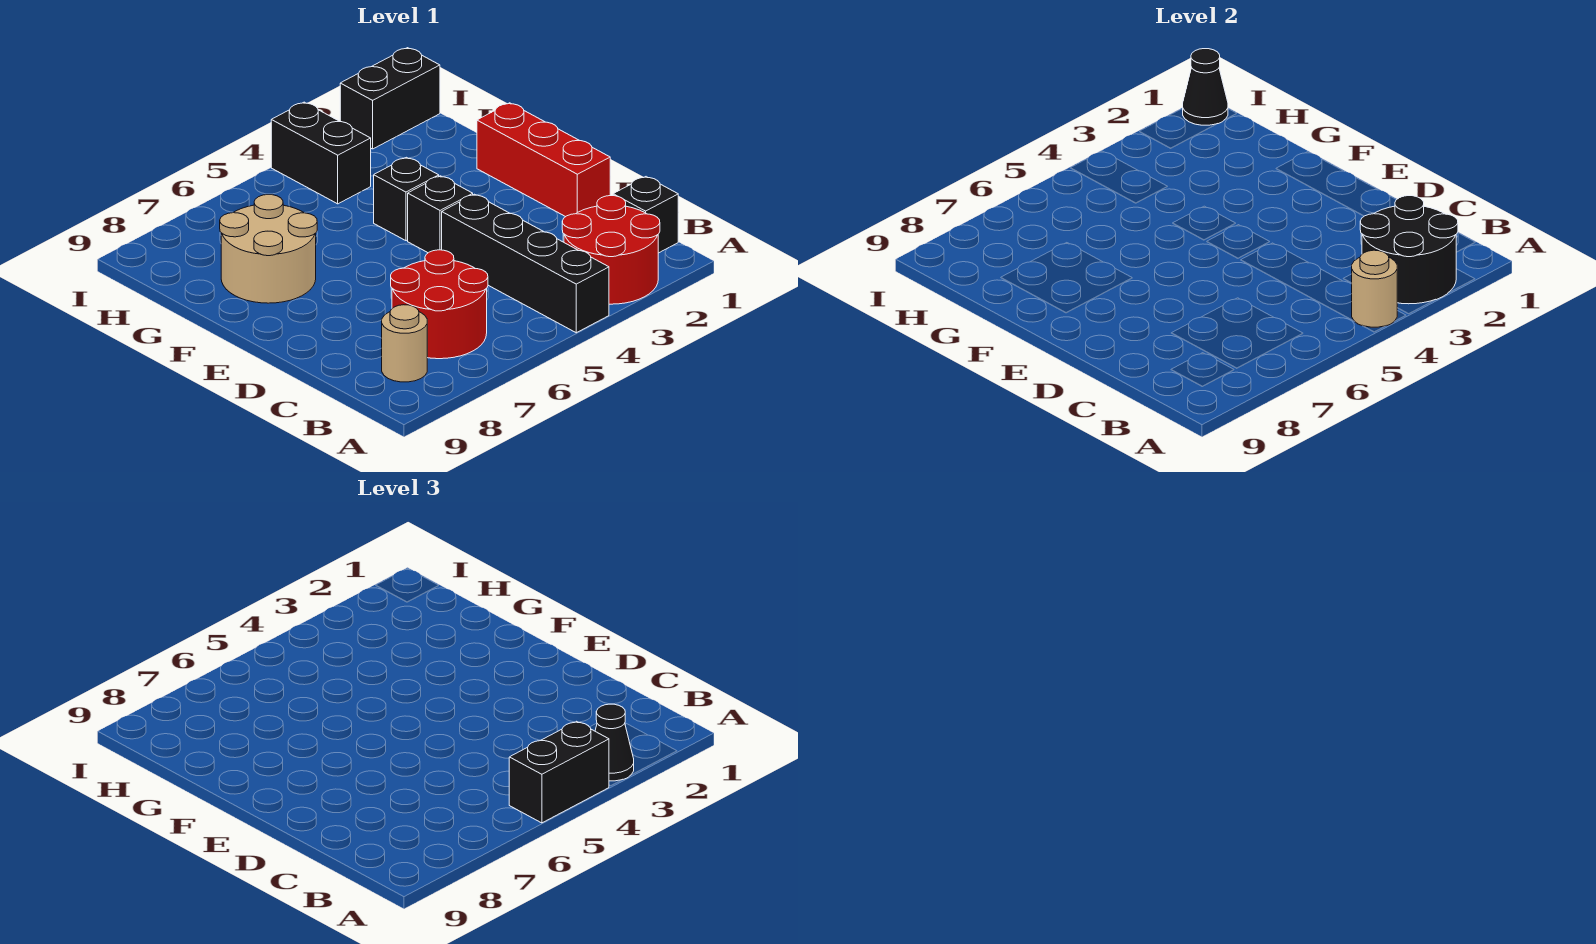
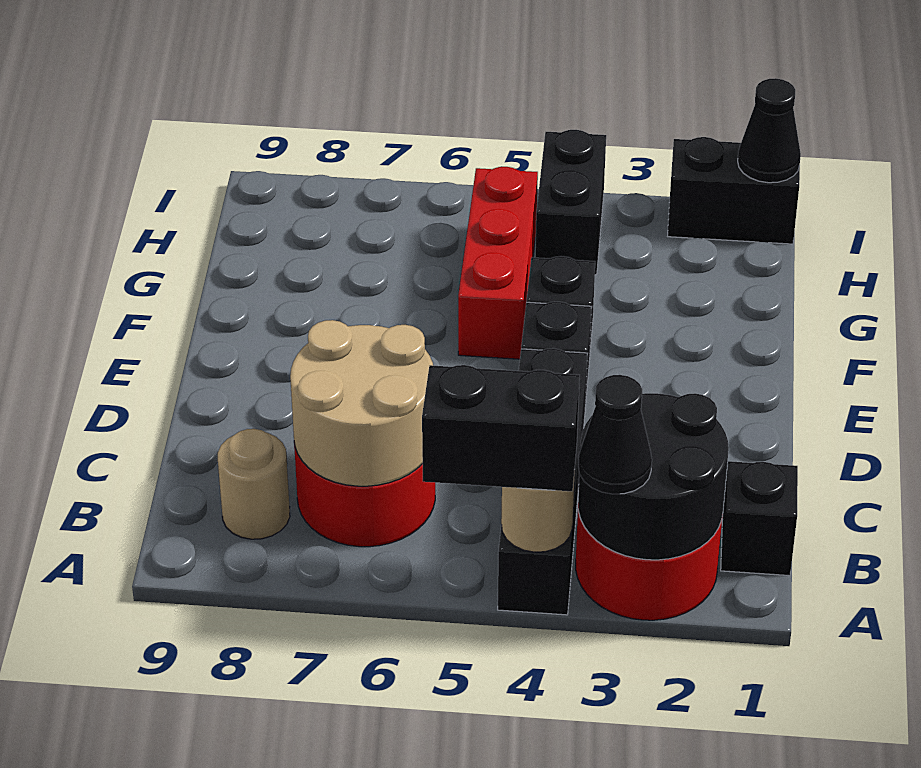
red 1x3 brick [477,103,610,217] -> red 1x3 brick moved to [458,167,538,359]
tan 2x2 round brick [220,195,317,303] -> tan 2x2 round brick moved to [290,320,433,486]

